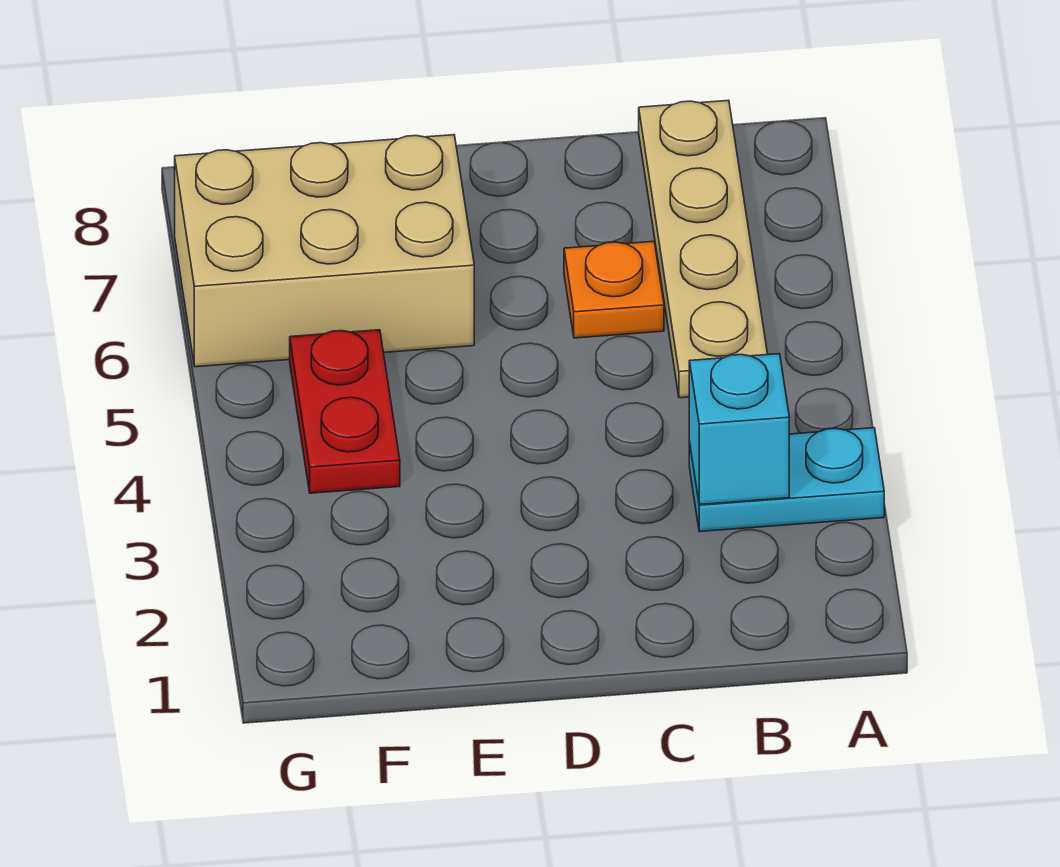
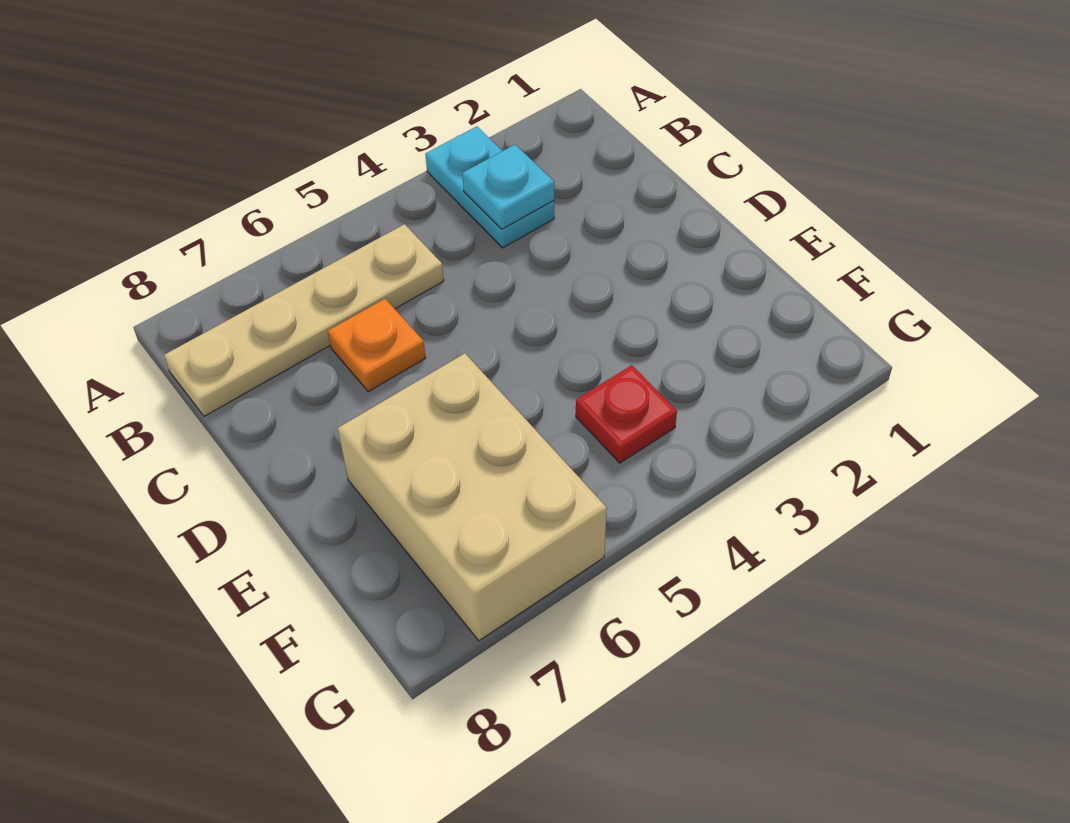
cyan 1x1 brick [689,354,789,504] -> cyan 1x1 plate [462,145,554,229]
red 1x2 plate [290,330,400,493] -> red 1x1 plate [576,365,677,463]

